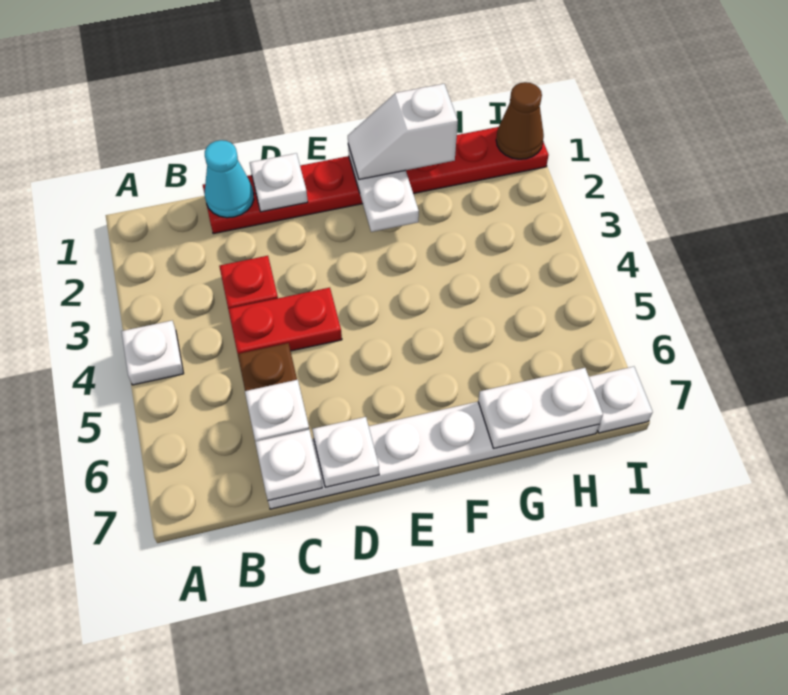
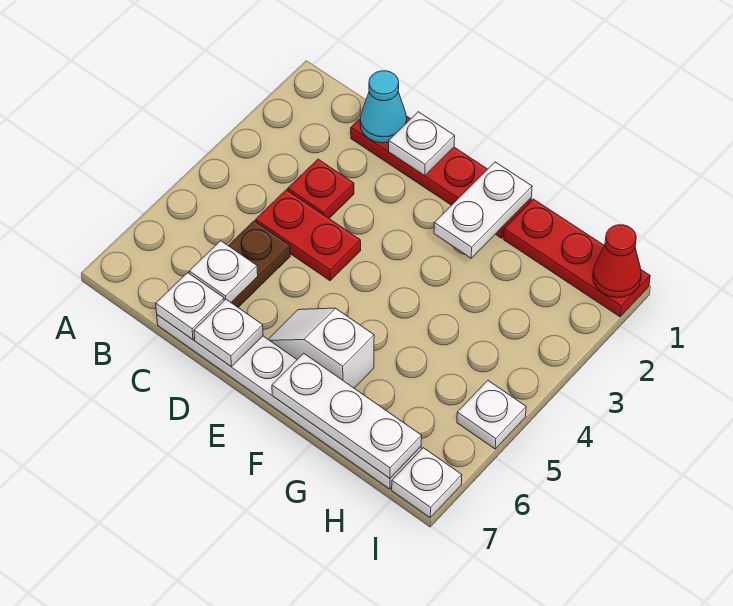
white 1x1 plate [121,321,184,385] -> white 1x1 plate moved to [457,381,526,449]
white 1x2 slope [348,84,458,179] -> white 1x2 slope moved to [268,308,374,388]
white 1x2 plate [478,368,603,448] -> white 1x3 plate [272,353,422,478]
brown 1x1 cone [496,82,544,159] -> red 1x1 cone [593,225,641,298]

